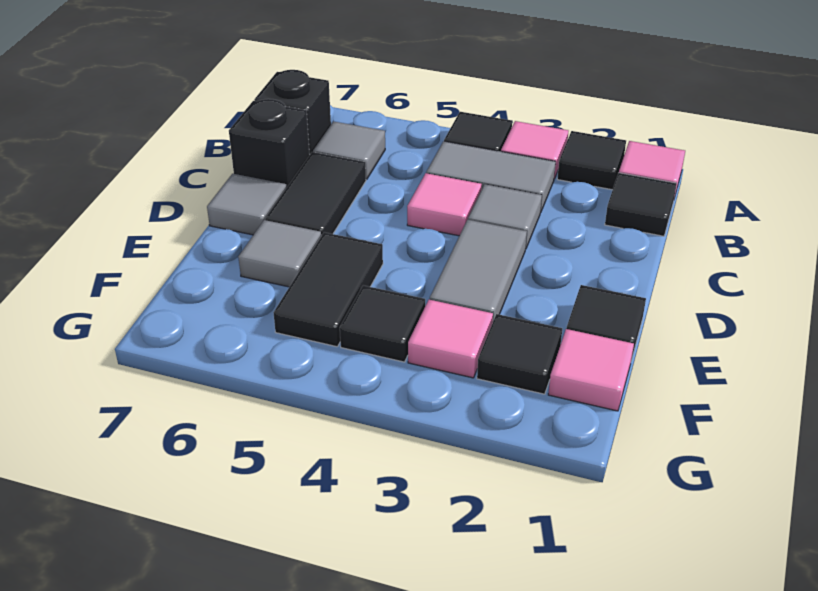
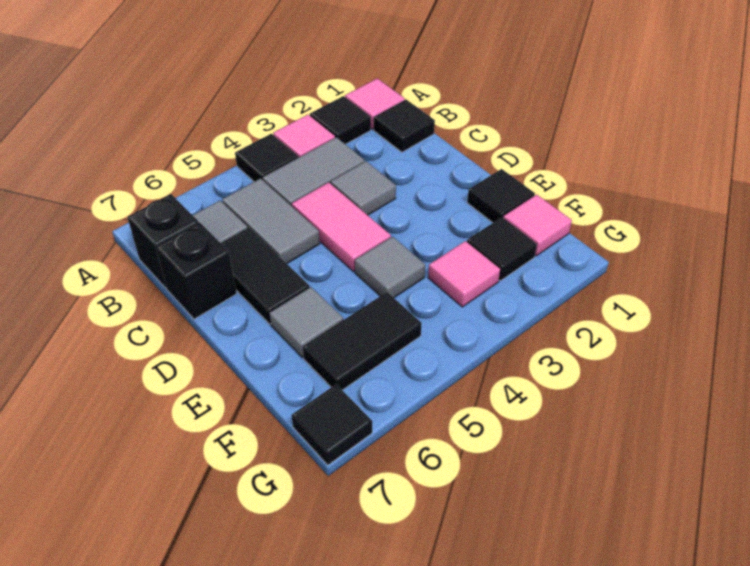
pink 1x1 tile [407,173,482,236] -> pink 1x2 tile [292,182,391,272]
grey 1x2 tile [430,220,527,323] -> grey 1x2 tile moved to [222,179,320,264]
grey 1x1 tile [207,174,286,235] -> grey 1x1 tile moved to [355,237,425,298]
black 1x2 tile [273,232,383,347] -> black 1x2 tile turned to [303,292,422,390]
black 1x1 tile [340,285,425,362] -> black 1x1 tile moved to [291,384,372,465]

